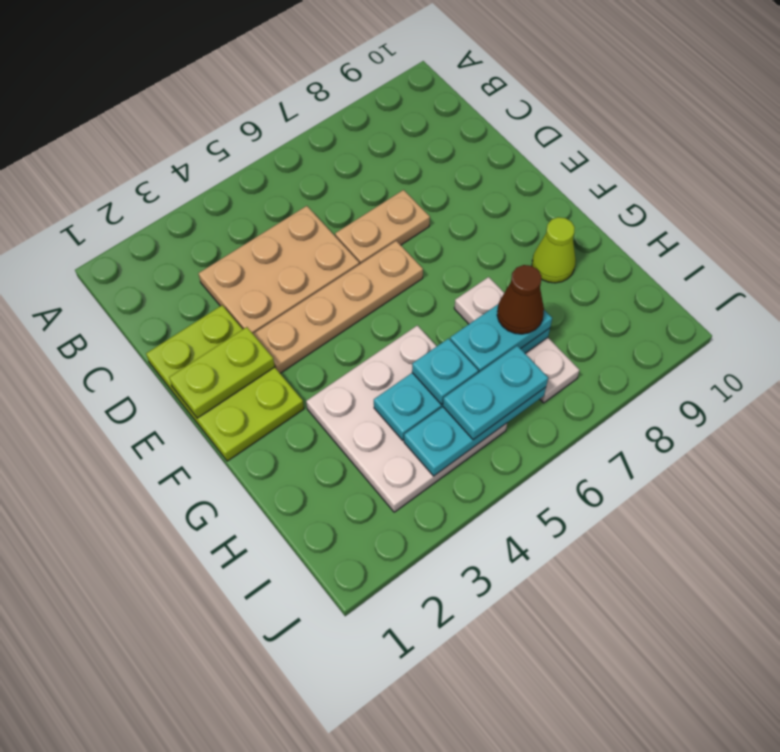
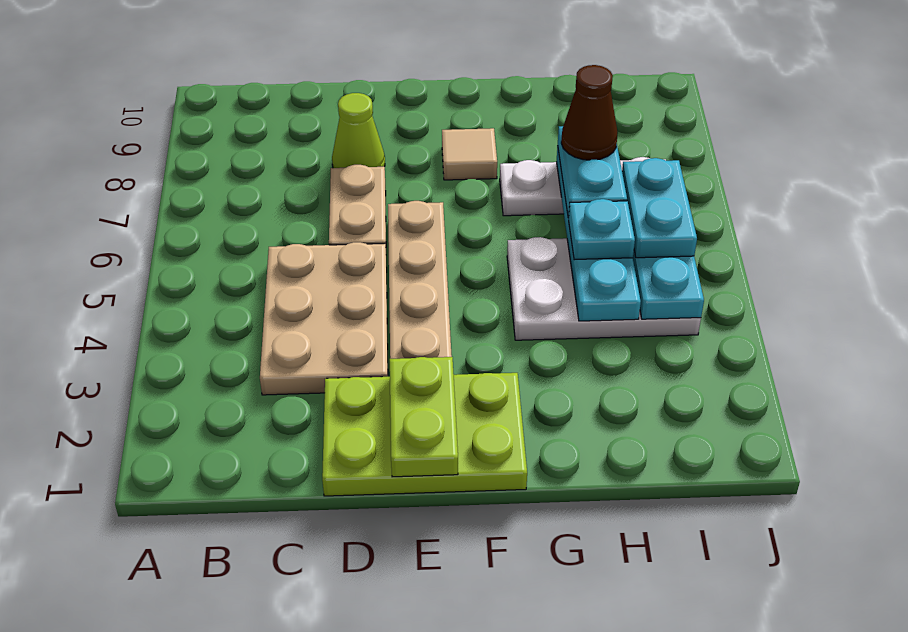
none -> tan 1x1 tile [442,128,497,180]
white 3x3 plate [306,325,507,512] -> white 2x3 plate [507,237,701,340]
lime 1x1 cone [532,217,576,283] -> lime 1x1 cone moved to [332,93,385,168]

